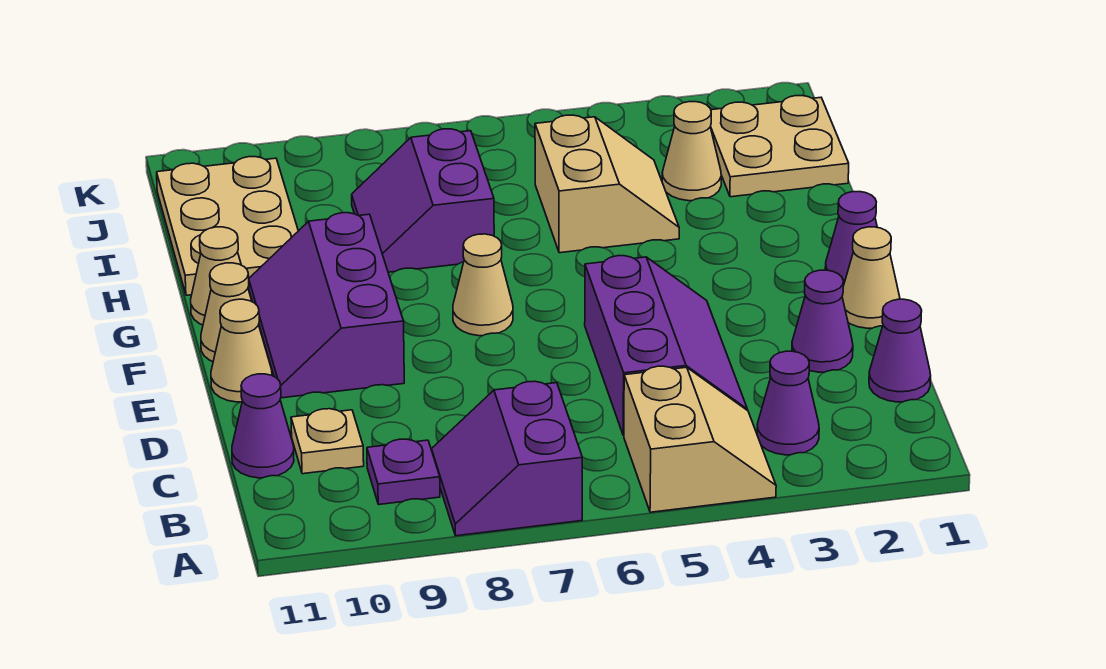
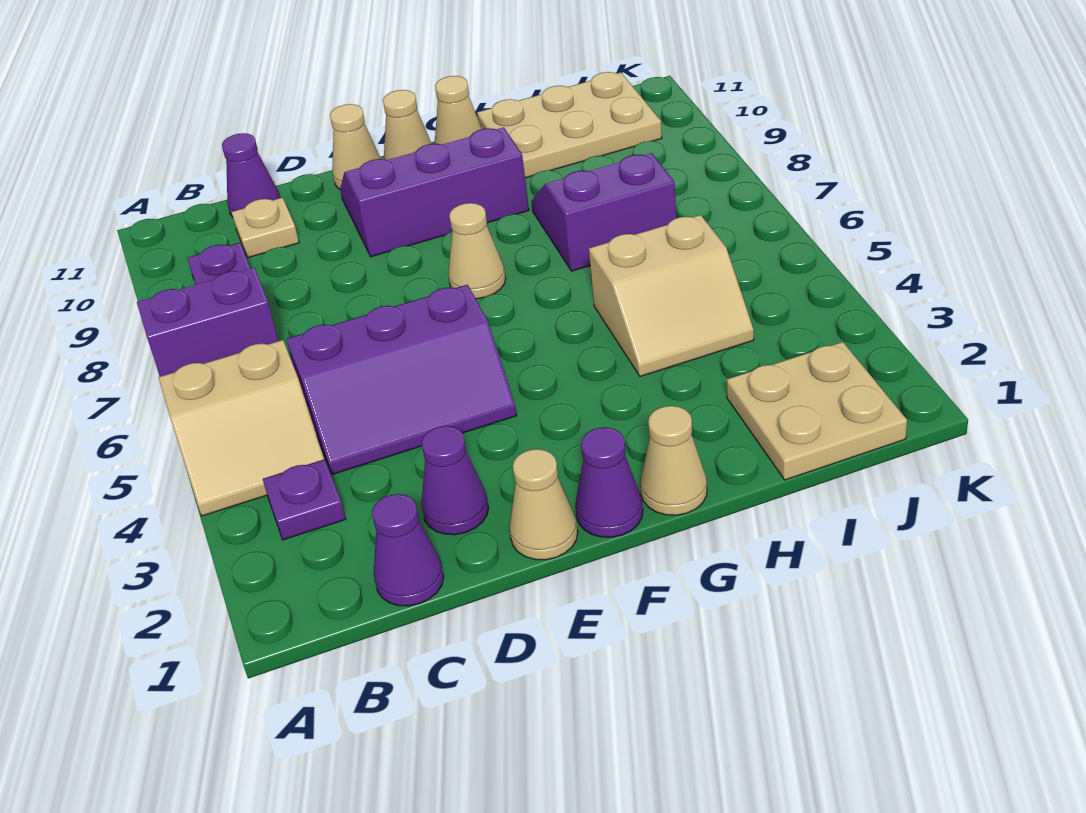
purple 1x1 cone [757,351,819,455] -> purple 1x1 plate [263,459,346,540]
tan 1x1 cone [662,102,721,201] -> tan 1x1 cone moved to [640,406,707,515]

